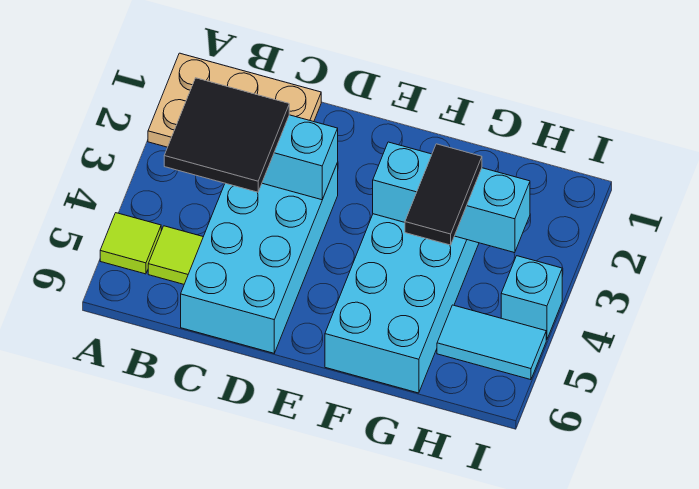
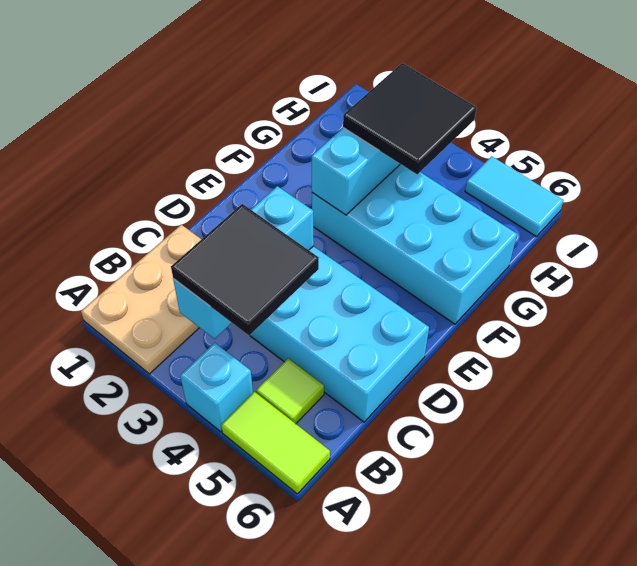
lime 1x1 tile [100,213,161,274] -> lime 1x2 tile [221,392,330,494]
black 1x2 tile [405,144,482,245] -> black 2x2 tile [343,63,477,174]
cyan 1x2 tile [437,305,546,380] -> cyan 1x2 tile turned to [465,156,563,236]
cyan 1x1 brick [501,256,562,340] -> cyan 1x1 brick moved to [180,343,253,432]

